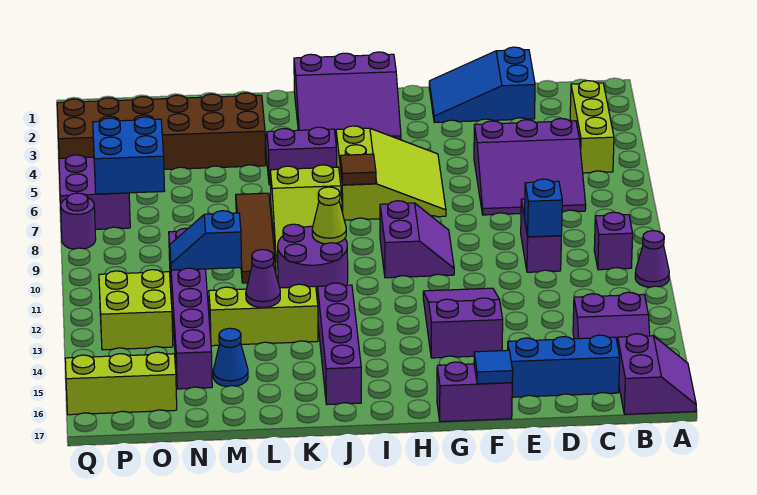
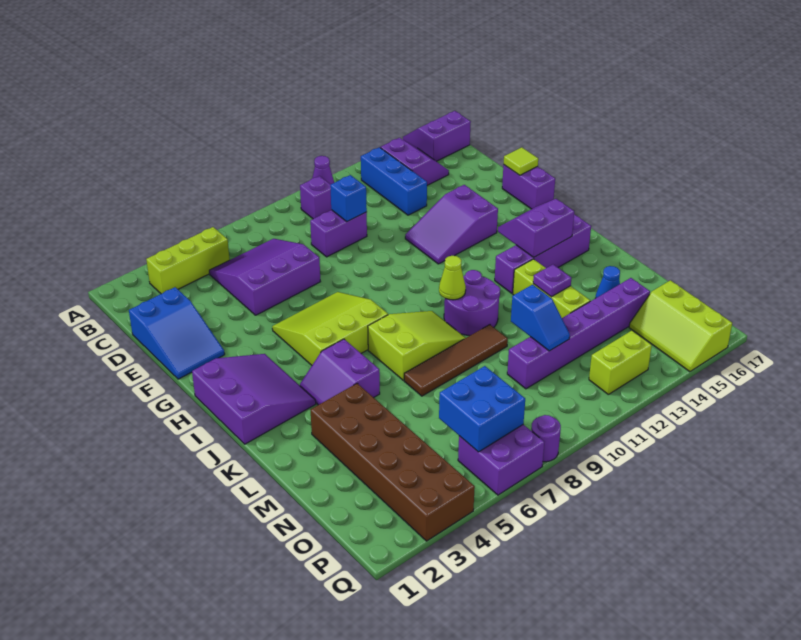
purple 3x3 slope [474,118,586,215] -> purple 3x3 slope turned to [209,239,321,315]
blue 1x3 brick [508,335,620,397] -> blue 1x3 brick moved to [361,147,427,215]
blue 1x1 tile [474,350,513,384] -> lime 1x1 tile [504,147,538,175]
purple 2x2 slope [380,201,454,278] -> purple 2x2 slope moved to [498,199,574,257]
brown 1x1 tile [340,154,376,185] -> none
purple 1x1 cone [246,250,280,308] -> purple 1x1 plate [533,265,571,297]
lime 2x2 brick [99,270,173,350] -> lime 1x2 brick [589,331,652,394]

